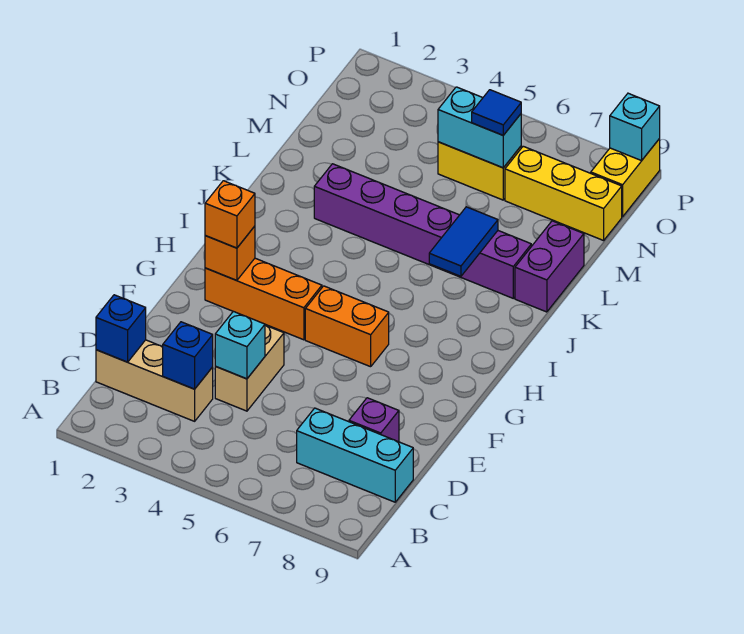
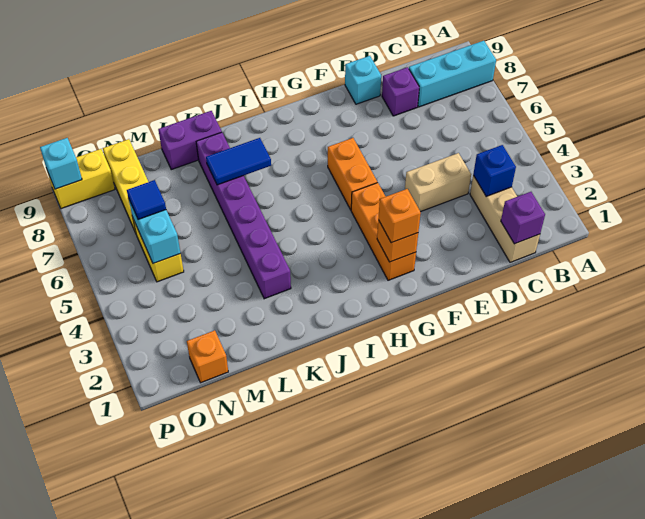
blue 1x1 brick [96,295,146,362] -> purple 1x1 brick [501,192,545,244]
cyan 1x3 brick [297,408,413,502] -> cyan 1x3 brick turned to [409,41,496,107]
cyan 1x1 brick [215,311,265,379] -> cyan 1x1 brick moved to [345,56,381,104]
none -> orange 1x1 brick [187,330,228,383]

